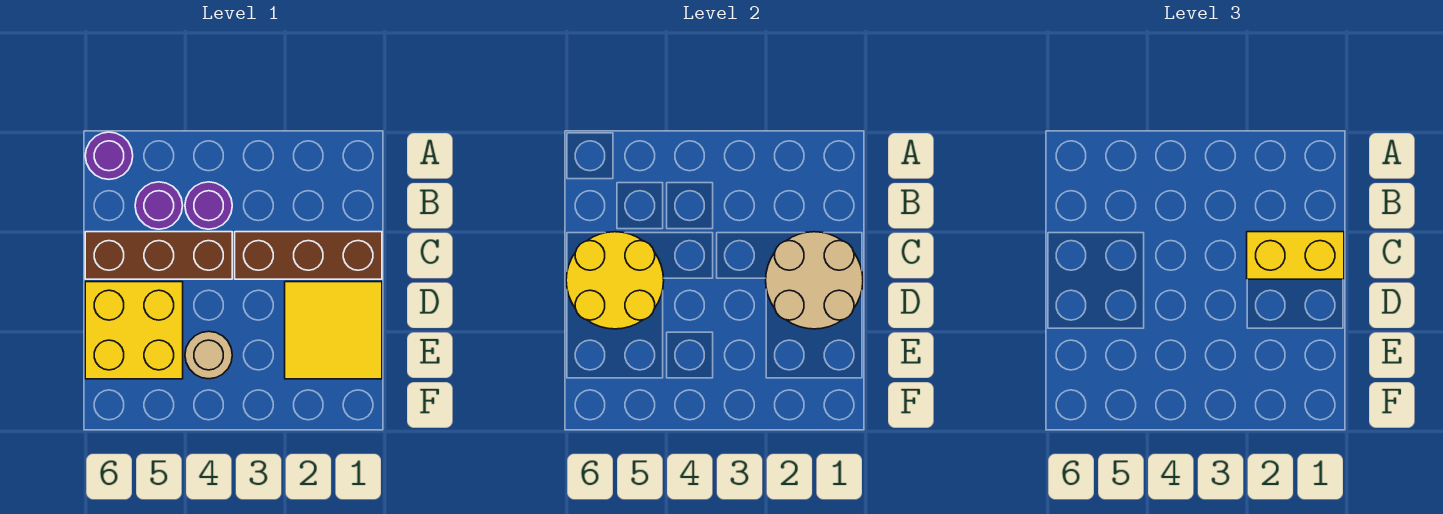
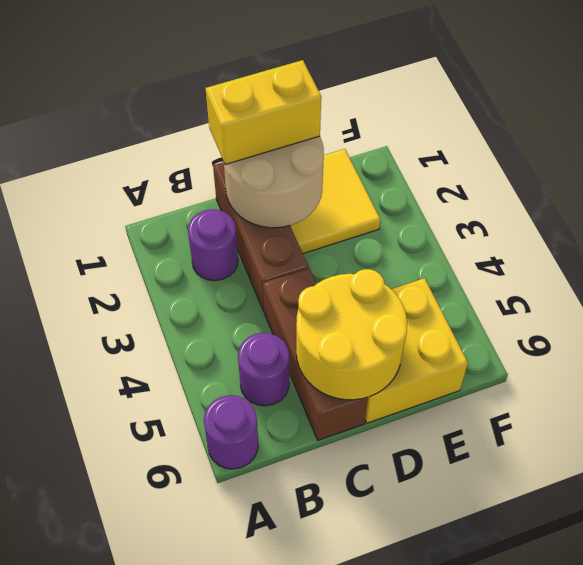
purple 1x1 round brick [185,182,232,229] -> purple 1x1 round brick moved to [188,209,238,281]
yellow 1x2 brick [1247,232,1344,279] -> yellow 1x2 brick turned to [206,60,321,165]
tan 1x1 round brick [185,331,232,379] -> none

